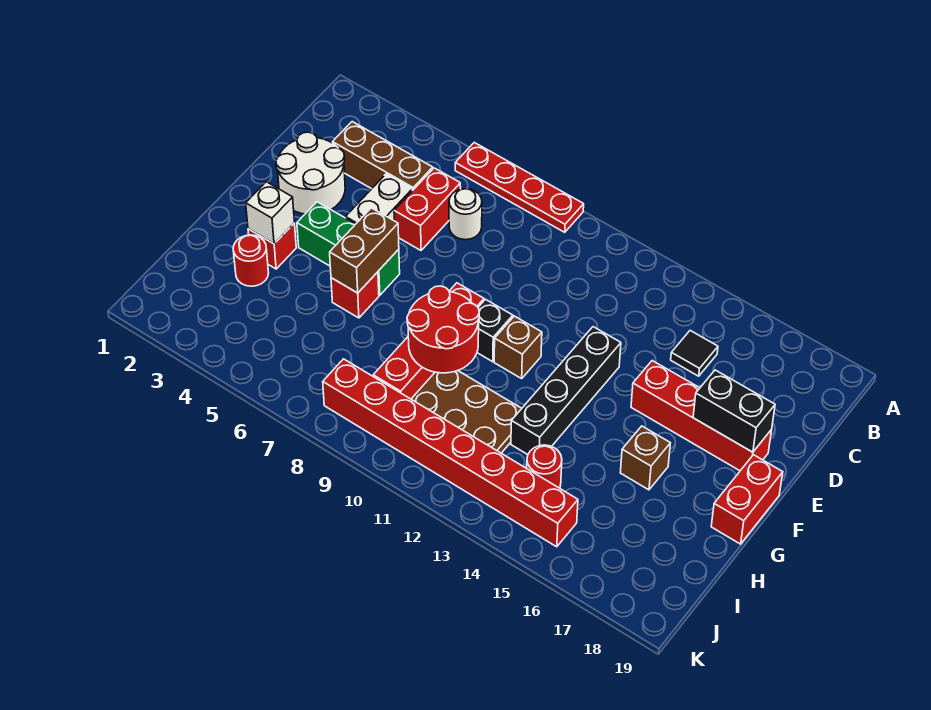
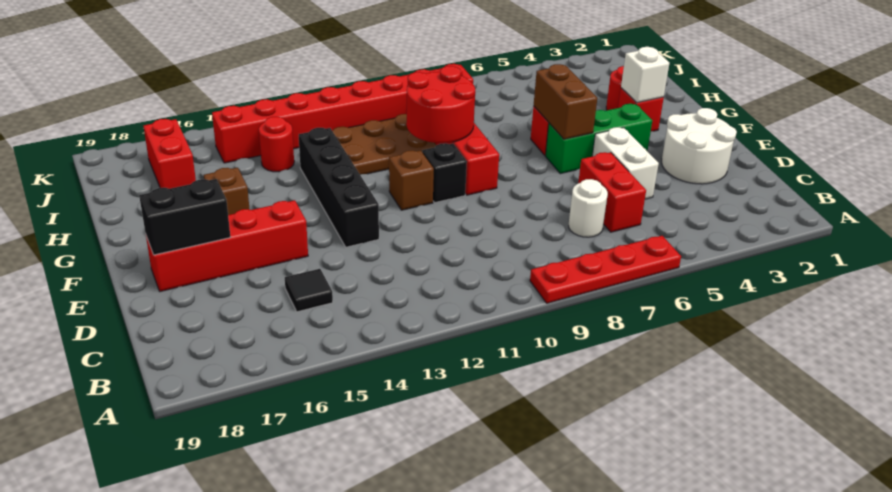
brown 1x3 brick [333,122,433,191] -> none
red 1x2 brick [711,455,783,544] -> red 1x2 brick moved to [144,119,196,189]

